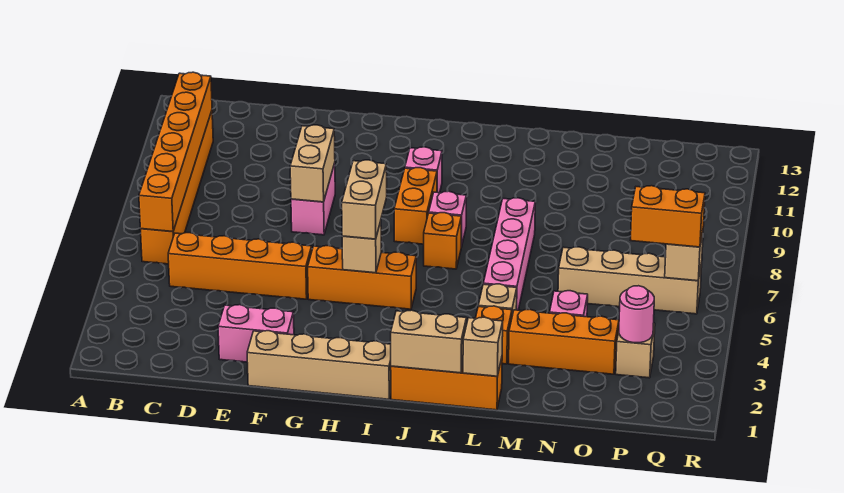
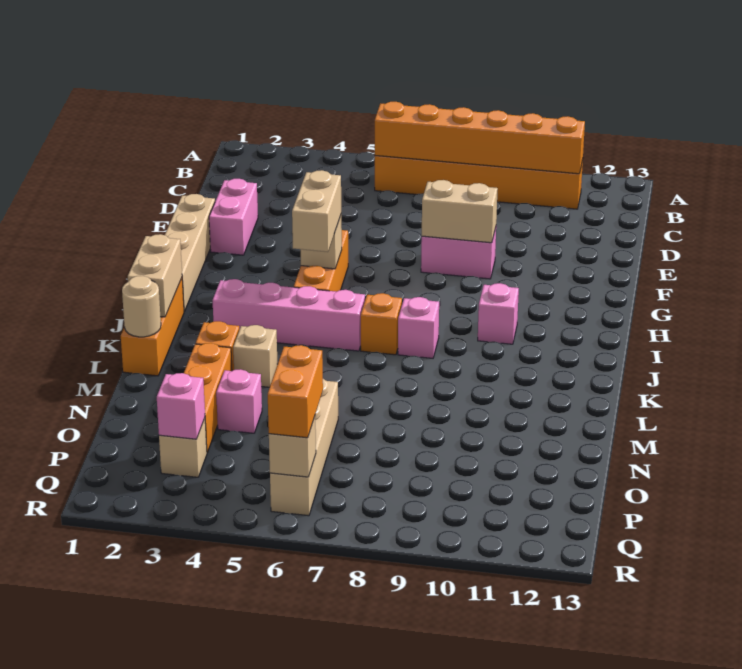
orange 1x4 brick [168,233,312,299] -> none
tan 1x2 brick [342,160,387,239] -> tan 1x2 brick turned to [292,170,341,252]
orange 1x2 brick [394,168,437,244] -> none
tan 1x1 brick [463,317,503,376] -> tan 1x1 round brick [122,276,161,337]
pink 1x4 brick [483,198,535,310] -> pink 1x4 brick moved to [213,279,365,351]
pink 1x1 round brick [619,286,654,343] -> pink 1x1 brick [157,373,205,439]

